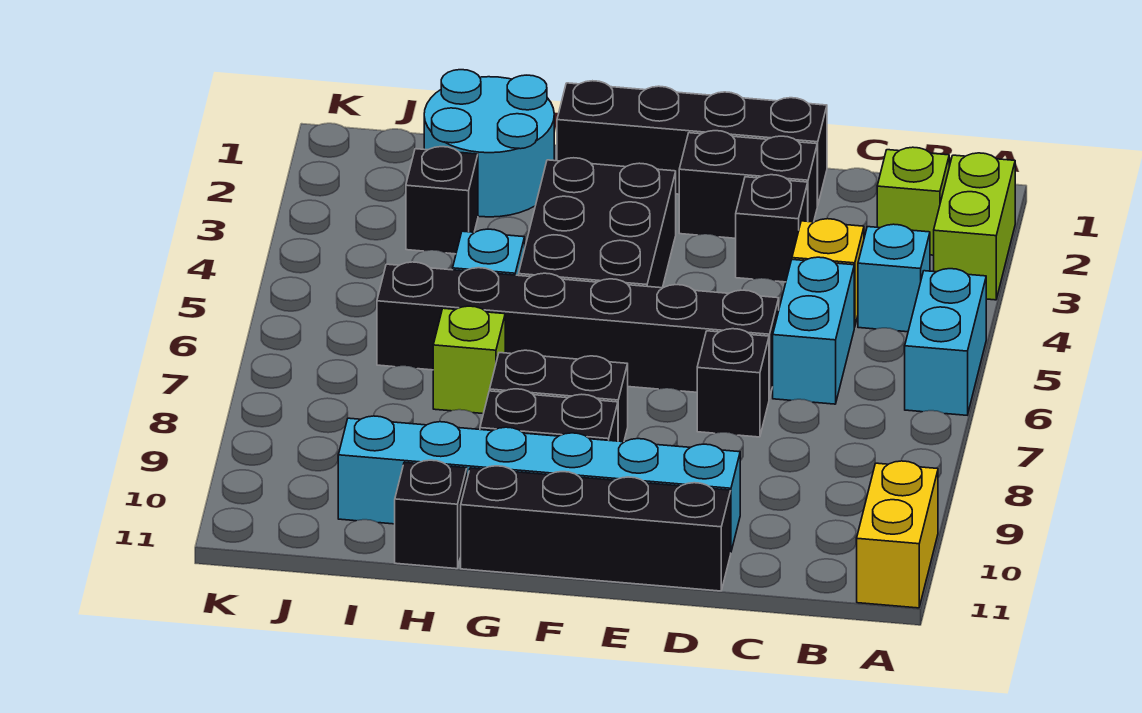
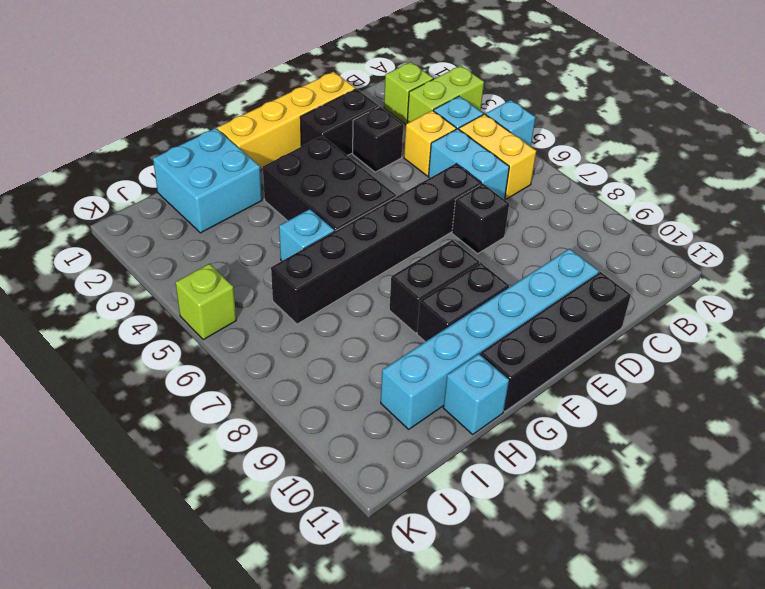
lime 1x2 brick [934,153,1015,300] -> lime 1x2 brick turned to [407,66,484,123]
cyan 1x2 brick [905,269,986,415] -> cyan 1x1 brick [486,100,536,146]
yellow 1x2 brick [857,461,938,608] -> yellow 1x2 brick moved to [459,114,536,199]
black 1x4 brick [557,81,827,206] -> yellow 1x4 brick [217,72,355,170]
cyan 2x2 round brick [424,70,554,217] -> cyan 2x2 brick [153,128,262,233]
lime 1x1 brick [433,306,505,414] -> lime 1x1 brick moved to [175,264,236,340]
black 1x1 brick [395,460,467,569] -> cyan 1x1 brick [443,354,509,434]
black 1x1 brick [406,147,478,254] -> none

